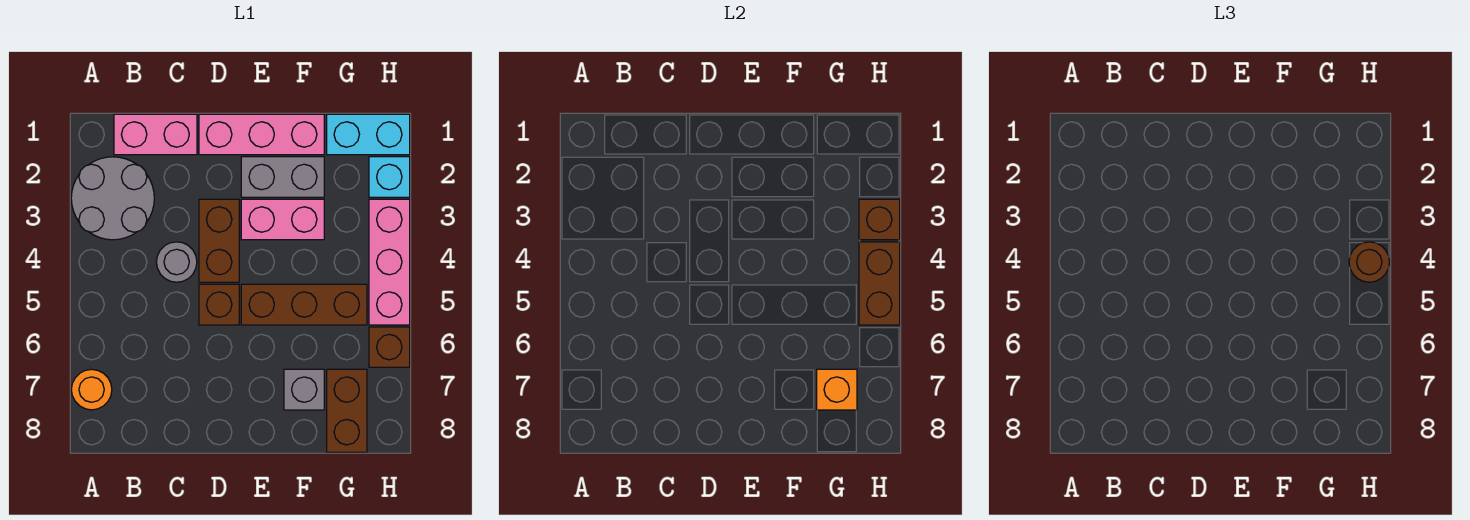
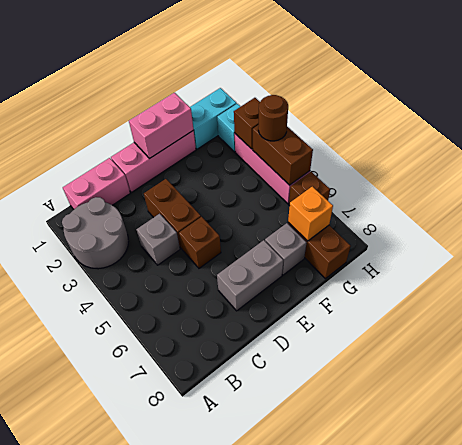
orange 1x1 round brick [71,369,112,410] -> none
grey 1x1 round brick [156,242,197,282] -> grey 1x1 brick [136,214,180,265]
grey 1x2 brick [241,157,324,197] -> grey 1x2 brick moved to [217,240,283,311]
pink 1x2 brick [241,199,324,240] -> pink 1x2 brick moved to [129,93,193,158]
brown 1x3 brick [241,284,367,325] -> none

